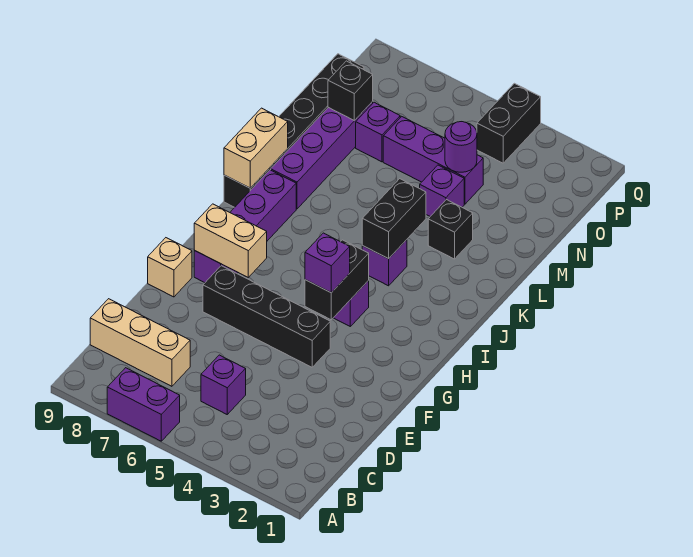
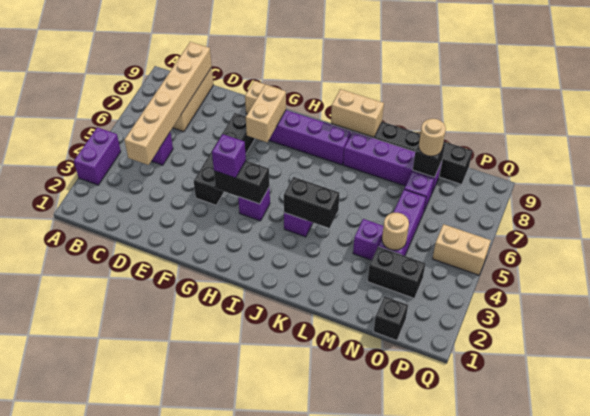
purple 1x2 brick [107,368,180,441] -> purple 1x2 brick moved to [74,127,121,185]
none -> tan 1x6 brick [124,42,212,165]
black 1x1 brick [428,200,473,259] -> black 1x1 brick moved to [374,296,408,341]
purple 1x1 round brick [445,122,477,172] -> tan 1x1 round brick [382,213,409,250]
none -> tan 1x1 round brick [419,119,446,156]
black 1x2 brick [477,83,541,163] -> black 1x2 brick moved to [368,247,426,298]
none -> tan 1x2 brick [432,224,491,275]

